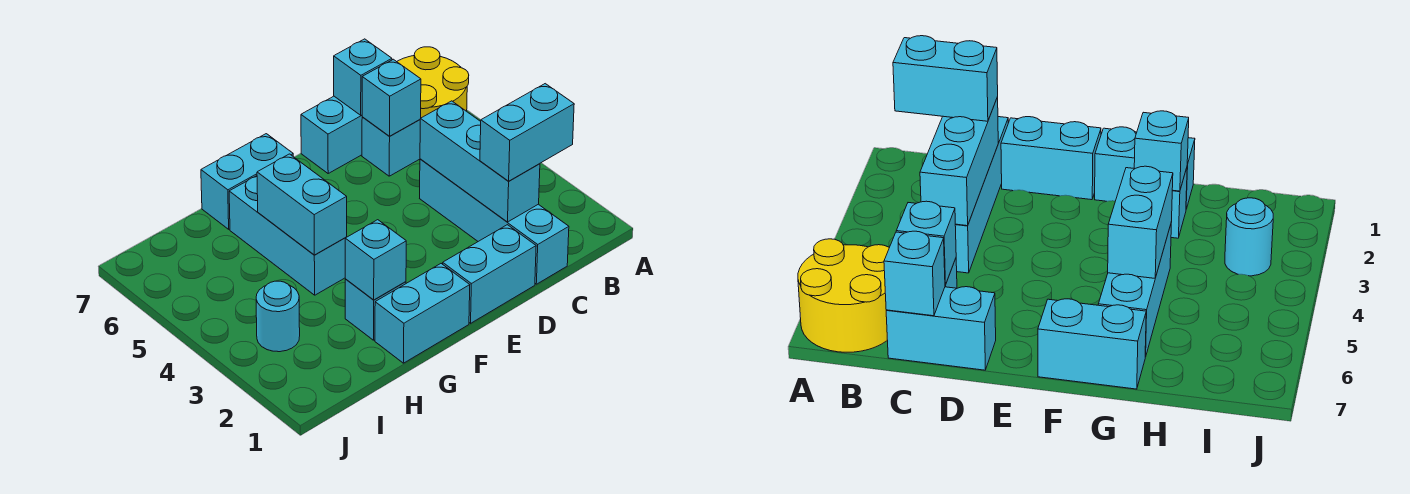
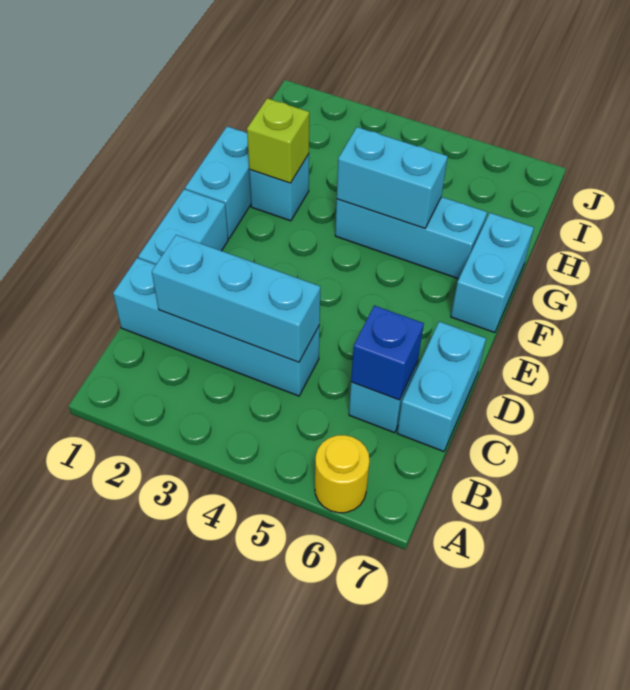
yellow 2x2 round brick [397,47,469,118] -> yellow 1x1 round brick [315,435,370,513]
cyan 1x2 brick [480,84,574,181] -> none
cyan 1x1 brick [362,59,421,136] -> blue 1x1 brick [351,306,424,400]
cyan 1x1 brick [334,39,392,115] -> none
cyan 1x1 brick [345,220,406,300] -> lime 1x1 brick [247,98,309,183]
cyan 1x1 round brick [256,281,300,352] -> none

